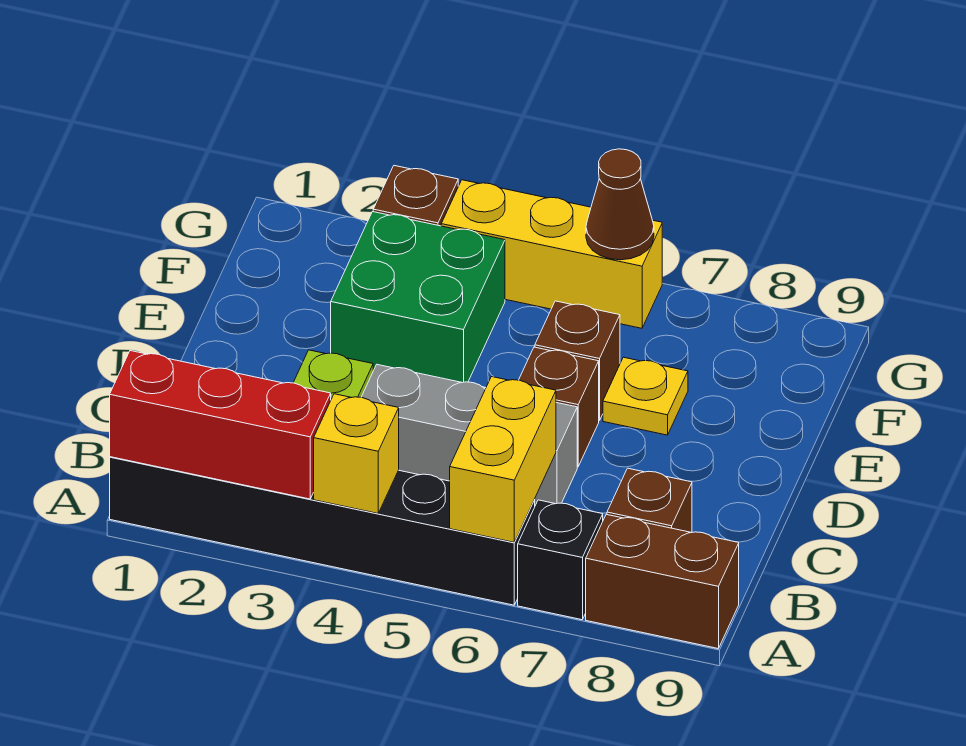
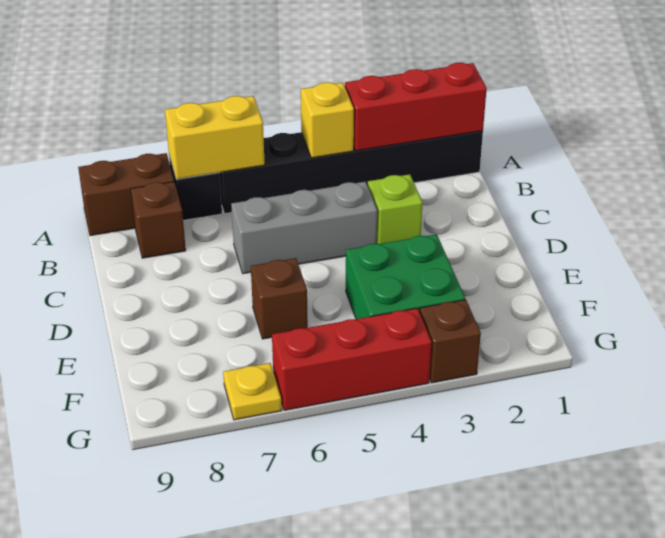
yellow 1x2 brick [450,377,556,542] -> yellow 1x2 brick turned to [165,96,265,179]
brown 1x1 brick [519,347,599,467] -> none
yellow 1x1 plate [603,357,688,435] -> yellow 1x1 plate moved to [223,363,282,420]
yellow 1x3 brick [441,180,662,328] -> red 1x3 brick [272,308,432,410]
brown 1x1 cone [586,149,654,260] -> none

